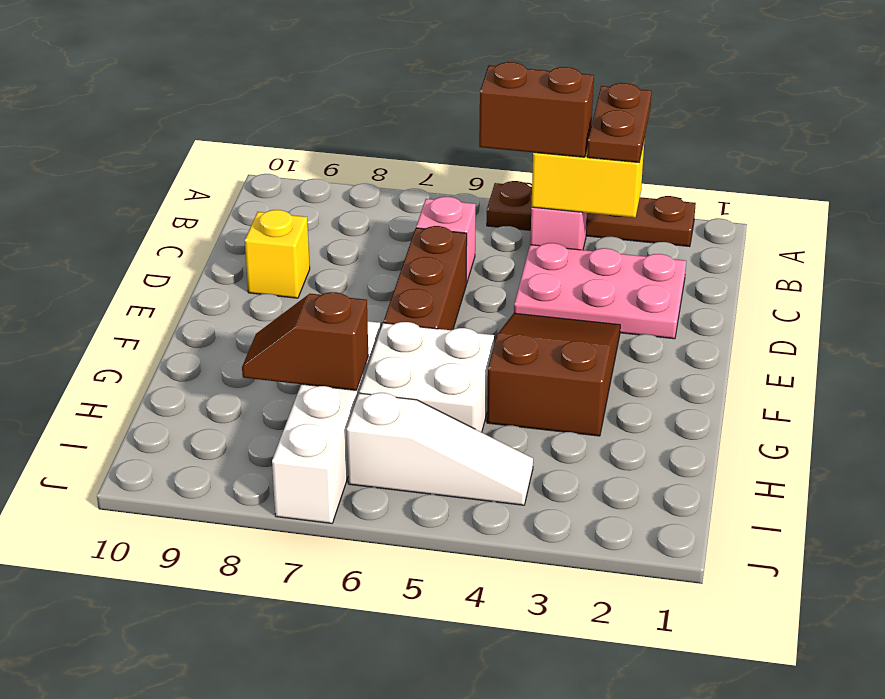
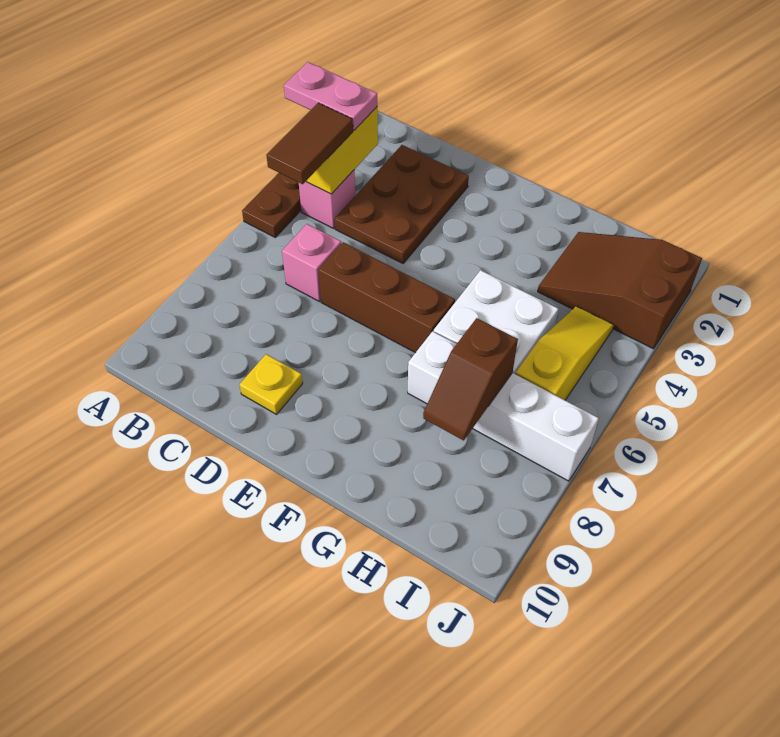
brown 1x2 plate [587,83,651,163] -> pink 1x2 plate [284,62,377,130]
brown 1x2 brick [479,62,594,157] -> brown 1x2 tile [266,103,353,184]
pink 2x3 plate [514,243,686,339] -> brown 2x3 plate [335,145,469,263]
yellow 1x1 brick [245,210,310,298] -> yellow 1x1 plate [240,354,303,414]
brown 2x3 slope [487,313,620,436] -> brown 2x3 slope moved to [538,232,702,349]
white 1x3 slope [347,393,533,505] -> yellow 1x3 slope [515,306,614,400]

